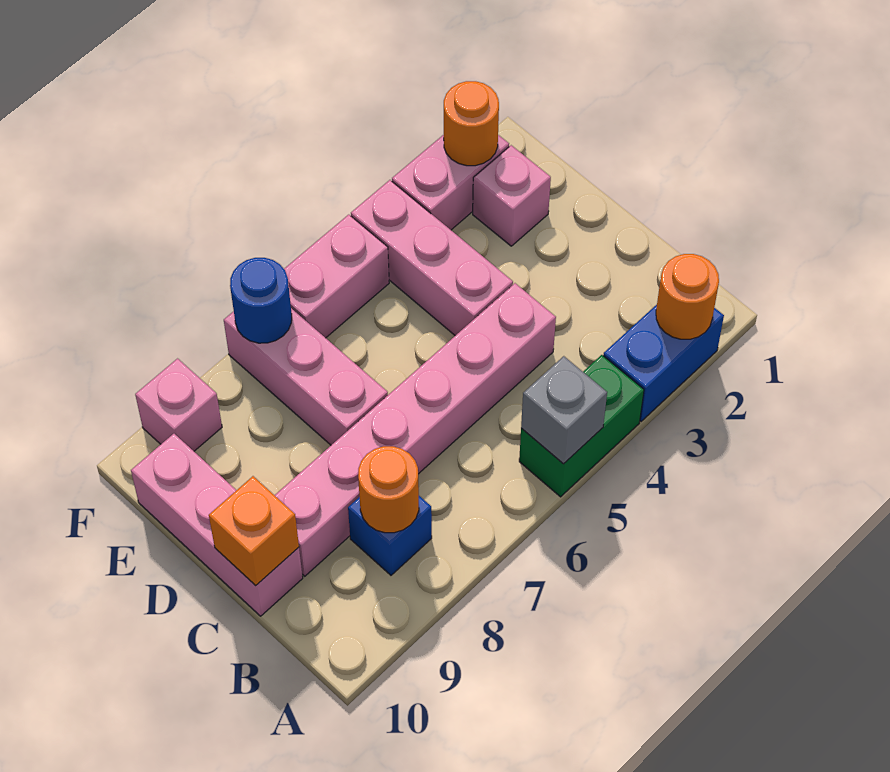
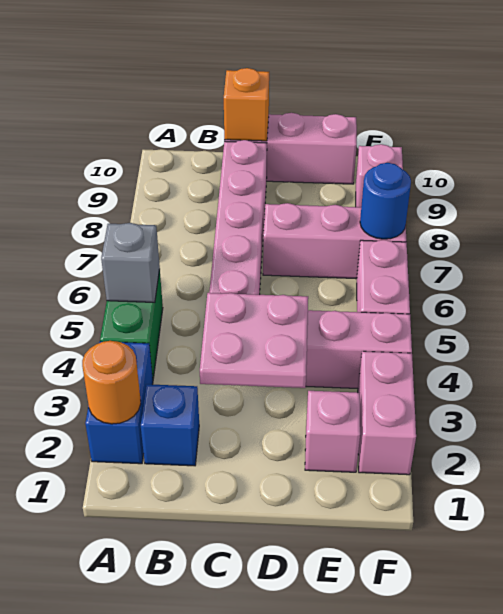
blue 1x1 brick [348,496,432,575] -> blue 1x1 brick moved to [141,384,199,466]
orange 1x1 round brick [358,446,419,533] -> none
none -> pink 2x2 plate [200,293,308,388]
orange 1x1 round brick [444,81,499,166] -> none

